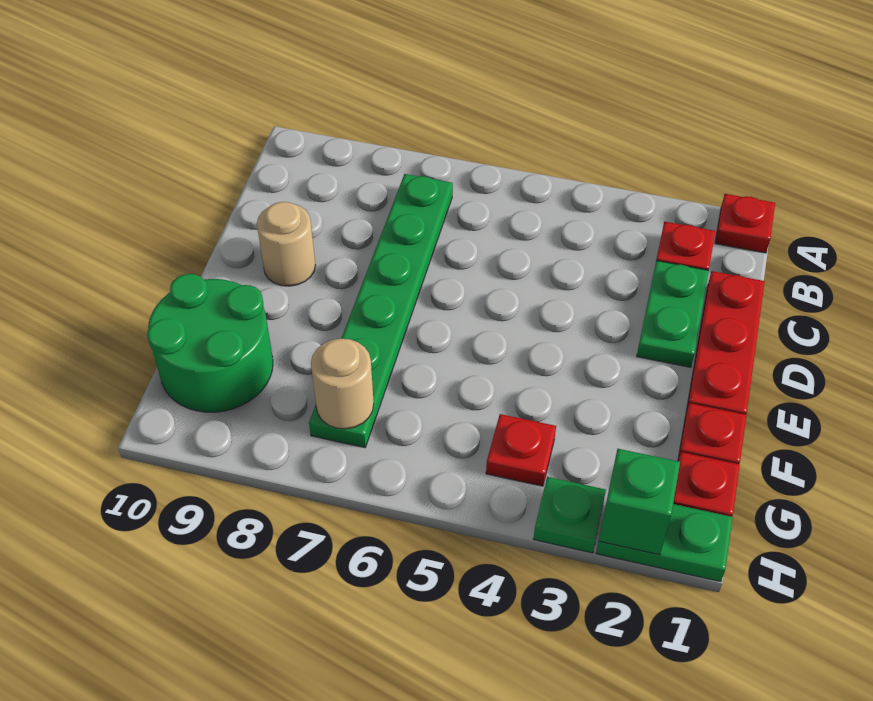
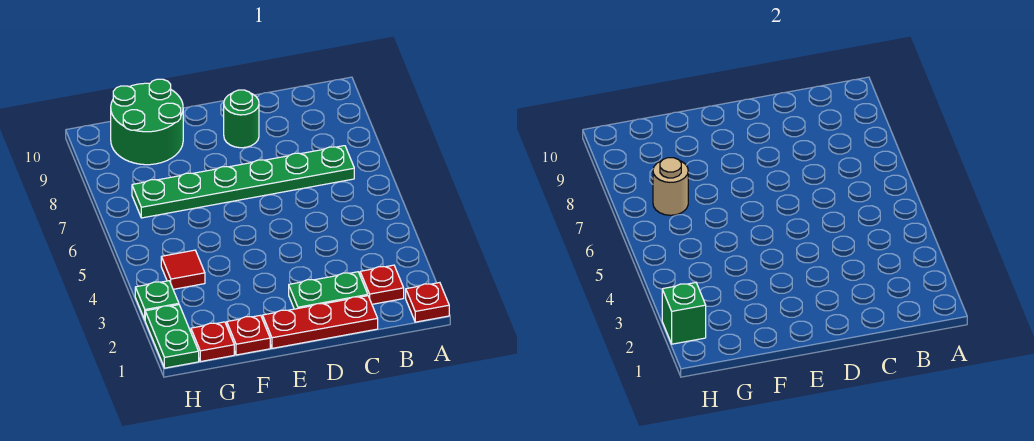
tan 1x1 round brick [257,202,316,286] -> green 1x1 round brick [224,90,259,148]
red 1x1 plate [486,414,556,486] -> red 1x1 tile [161,250,205,289]

